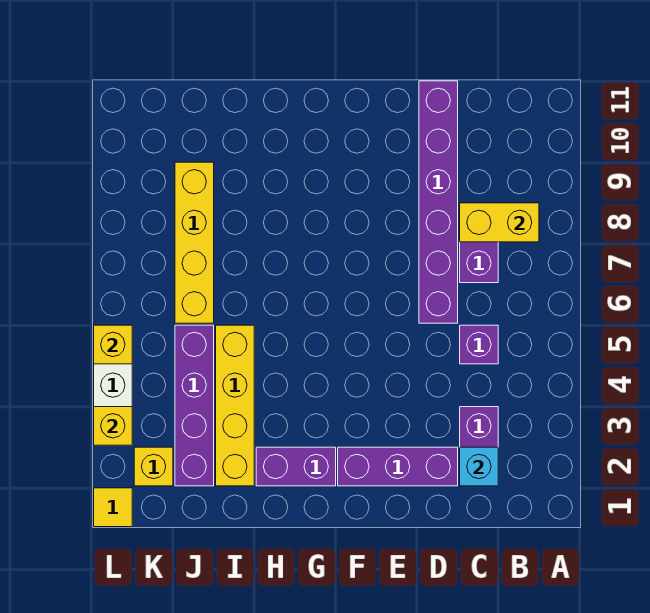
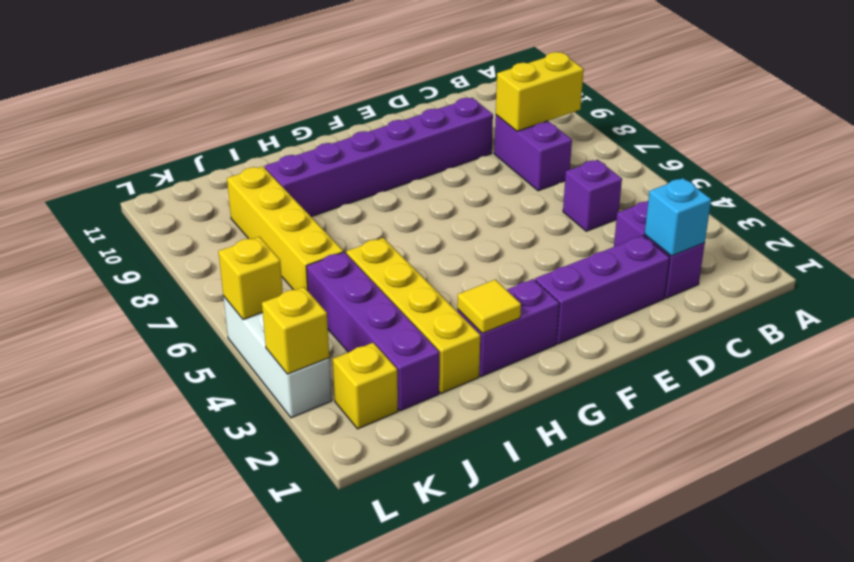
purple 1x6 brick [419,81,458,323] -> purple 1x6 brick turned to [265,98,493,217]
yellow 1x1 tile [94,488,132,527] -> yellow 1x1 tile moved to [457,280,521,333]

